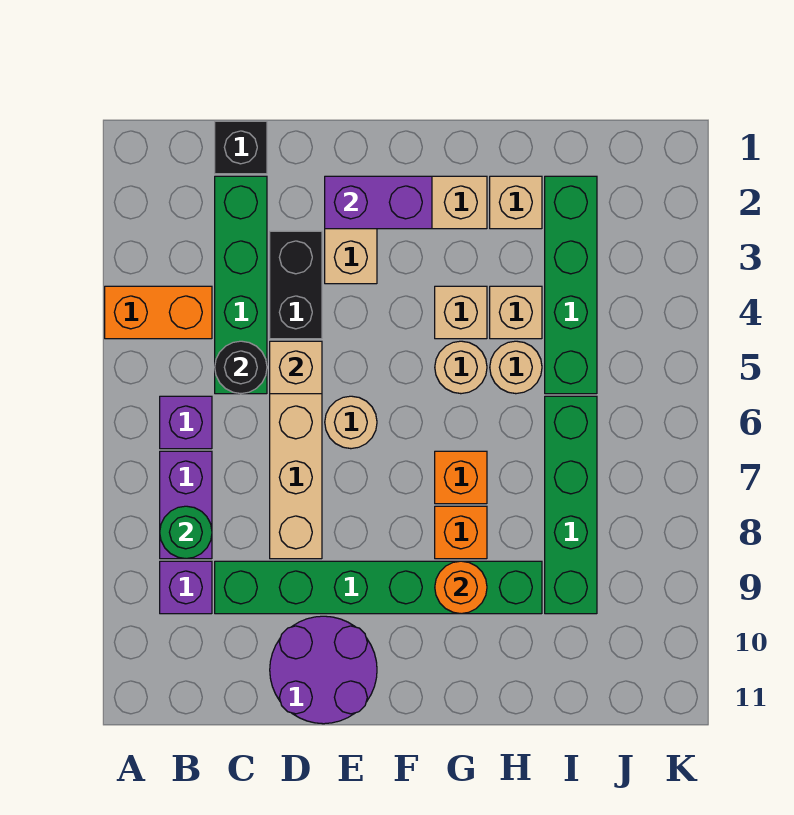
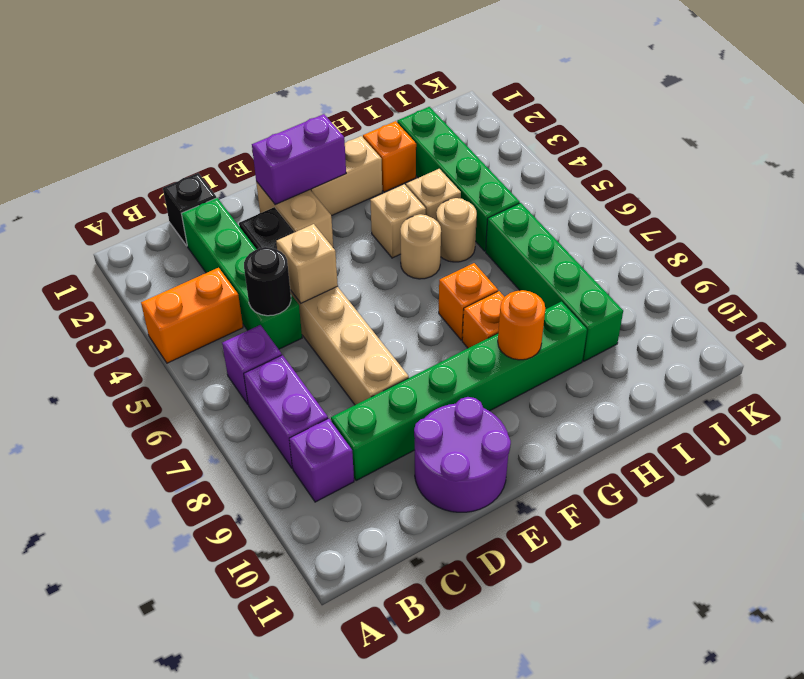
green 1x1 round brick [160,506,212,559] -> none
tan 1x1 round brick [325,396,377,449] -> none
tan 1x1 brick [490,176,542,229] -> orange 1x1 brick [363,121,416,192]

